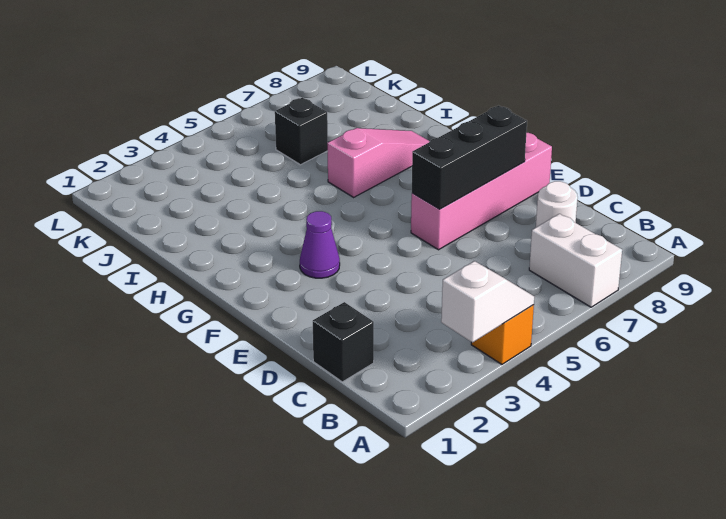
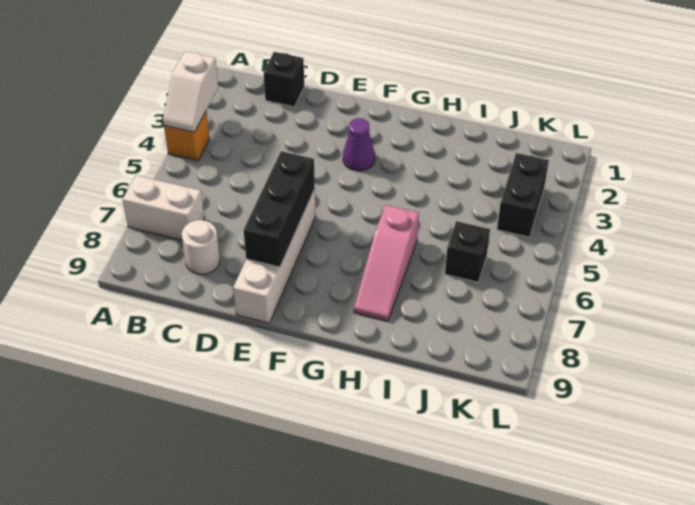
pink 1x4 brick [411,133,552,250] -> white 1x4 brick [233,189,316,323]
none -> black 1x2 brick [497,153,549,237]

